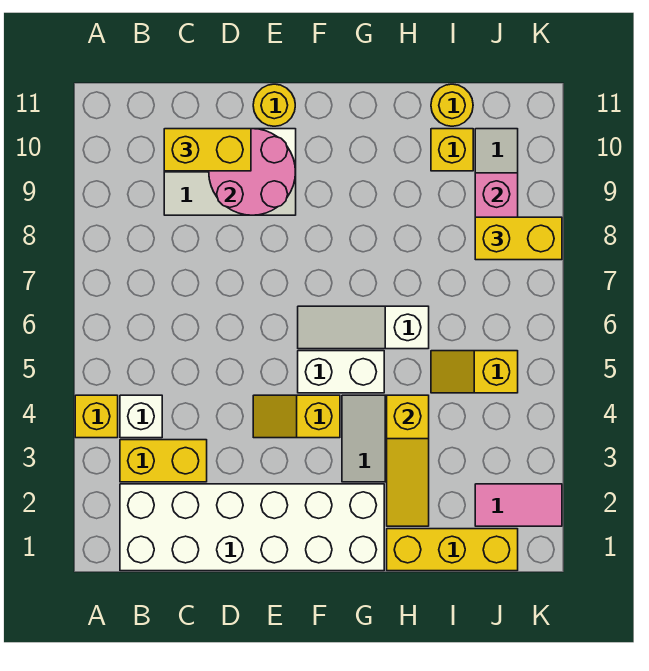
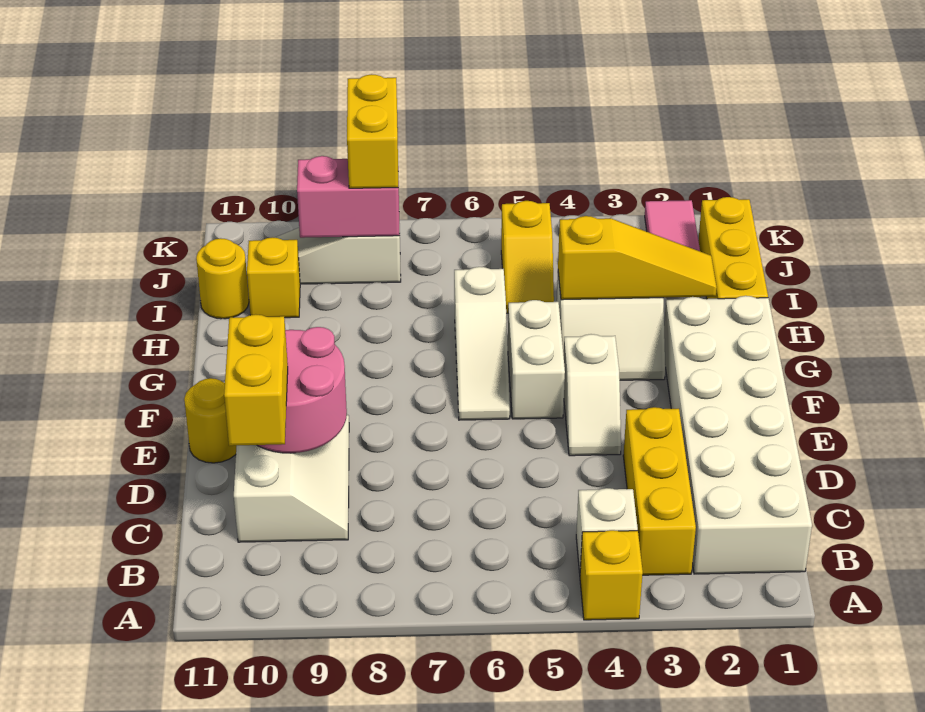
yellow 1x2 brick [120,440,207,482] -> yellow 1x3 brick [623,407,696,575]
yellow 1x2 slope [253,395,340,438] -> white 1x2 slope [564,334,621,456]

